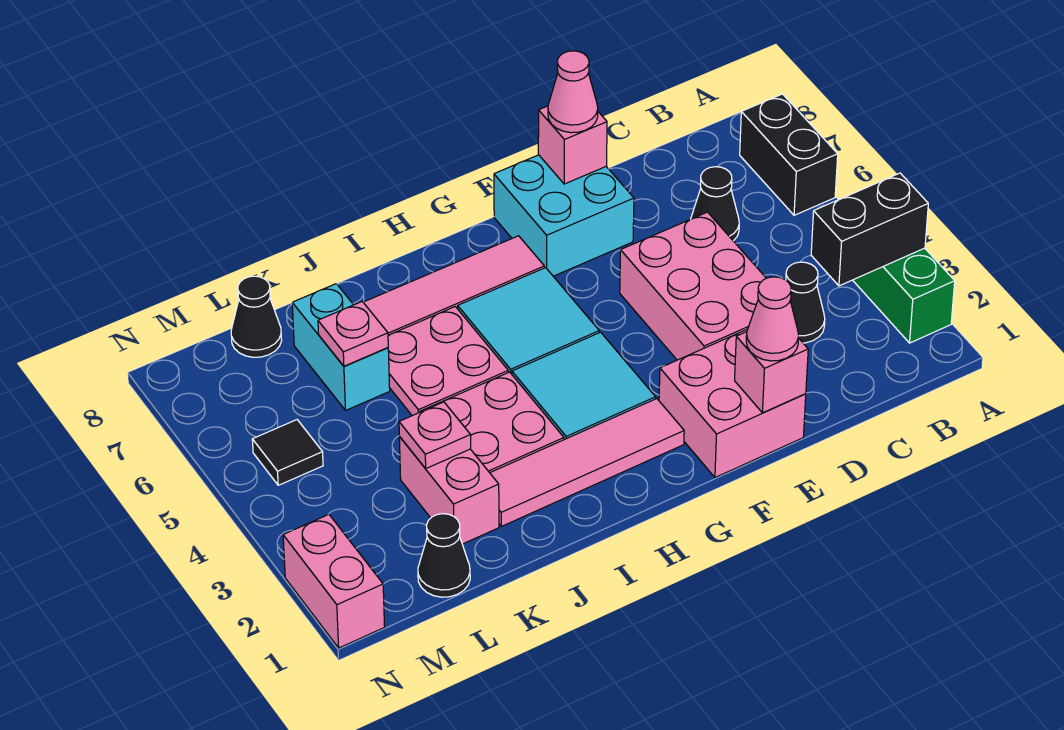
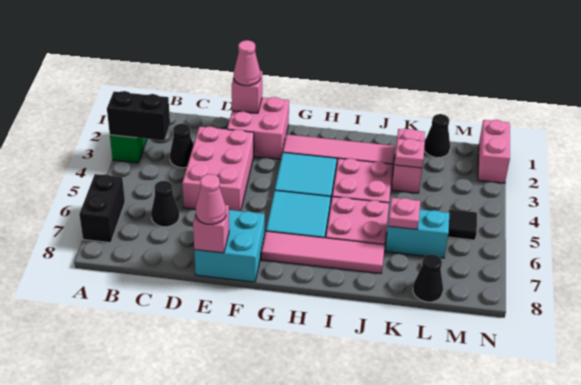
cyan 1x2 brick [292,284,390,410] -> cyan 1x2 brick turned to [385,210,449,258]

